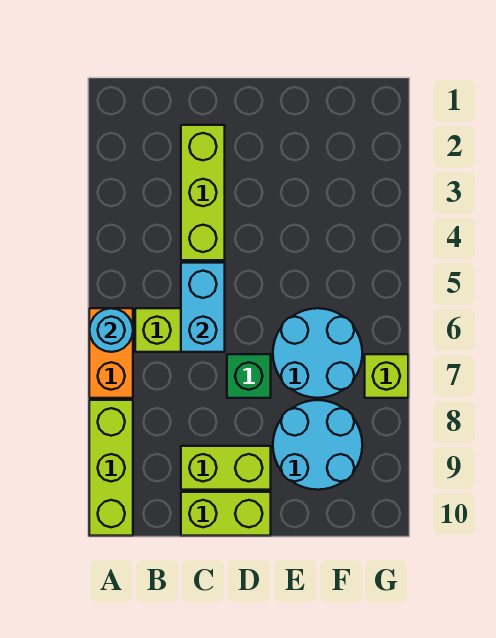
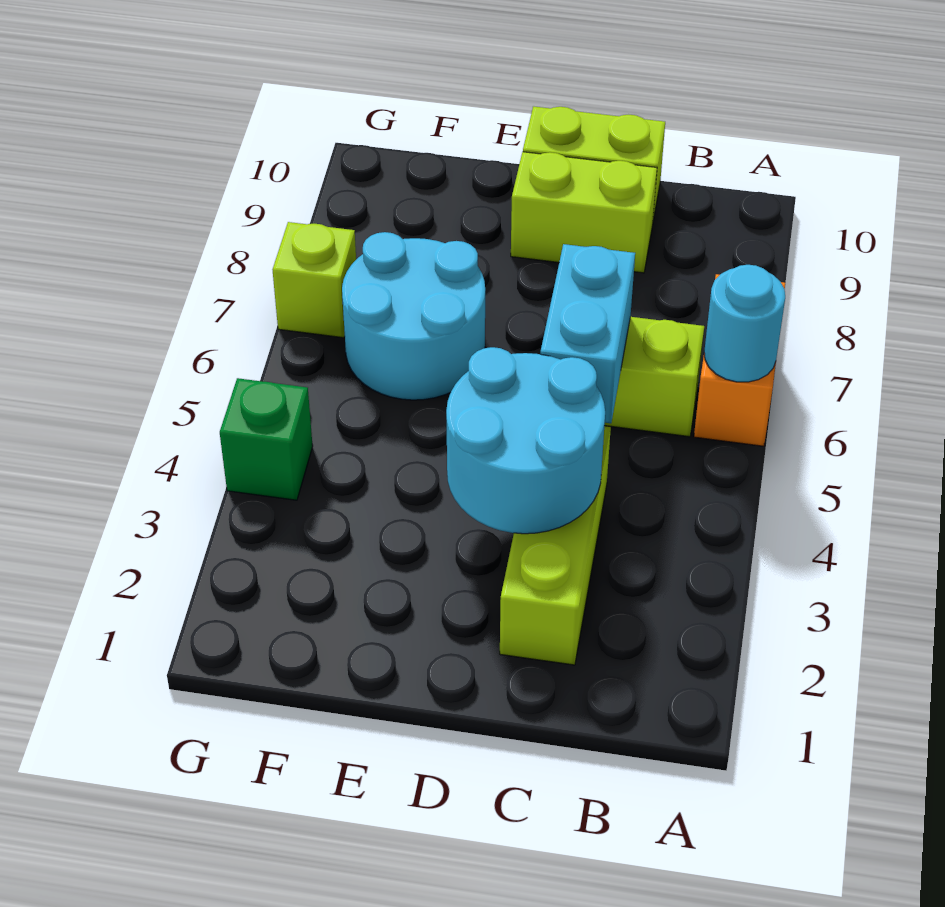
lime 1x3 brick [89,400,133,536] -> none
green 1x1 brick [227,354,271,398] -> green 1x1 brick moved to [220,378,313,500]
cyan 2x2 round brick [273,400,362,490] -> cyan 2x2 round brick moved to [446,347,605,534]

